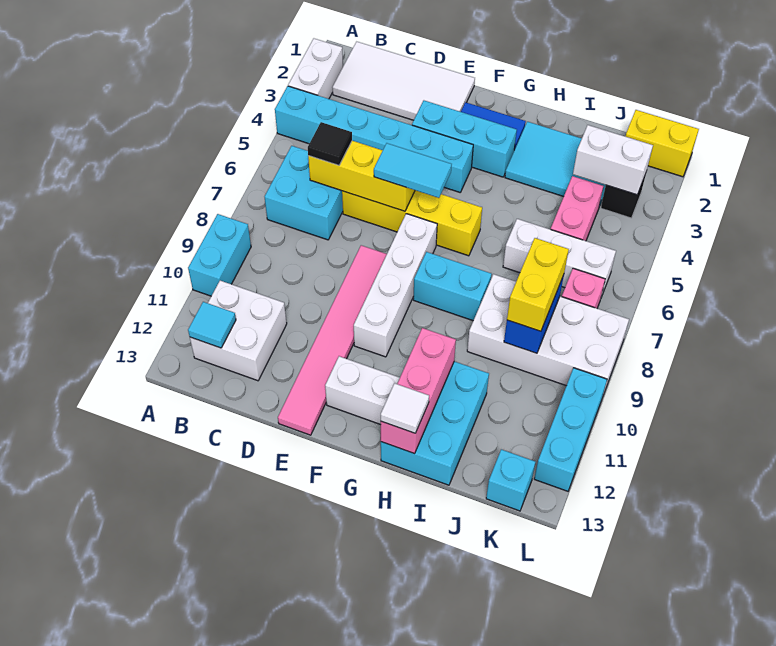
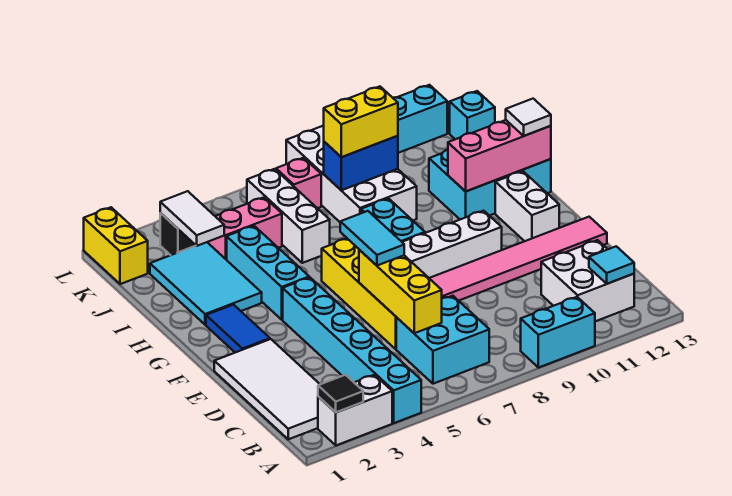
black 1x1 tile [308,122,352,165] -> black 1x1 tile moved to [318,375,363,412]
cyan 1x3 brick [412,101,517,177] -> cyan 1x3 brick moved to [227,226,309,320]
white 1x2 brick [573,125,653,195] -> white 1x2 tile [160,191,224,246]

